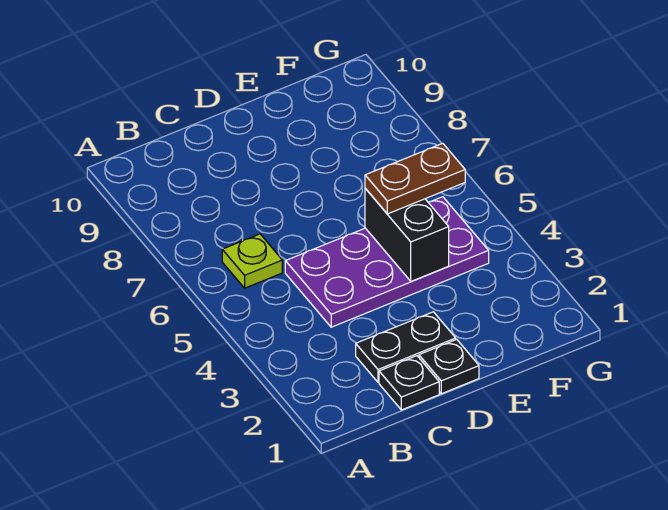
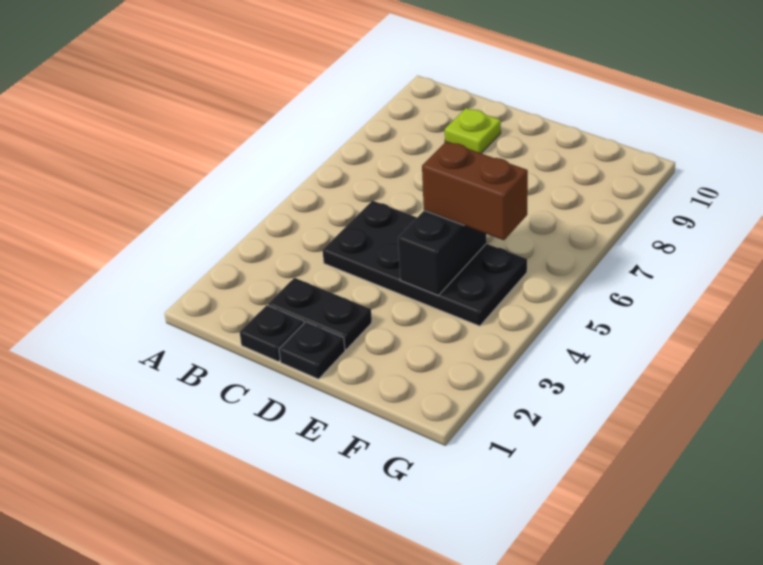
lime 1x1 plate [222,234,282,288] -> lime 1x1 plate moved to [445,108,501,153]
purple 2x4 plate [285,197,489,327] -> black 2x4 plate [323,201,527,326]
brown 1x2 plate [365,143,465,214] -> brown 1x2 brick [422,141,528,240]

